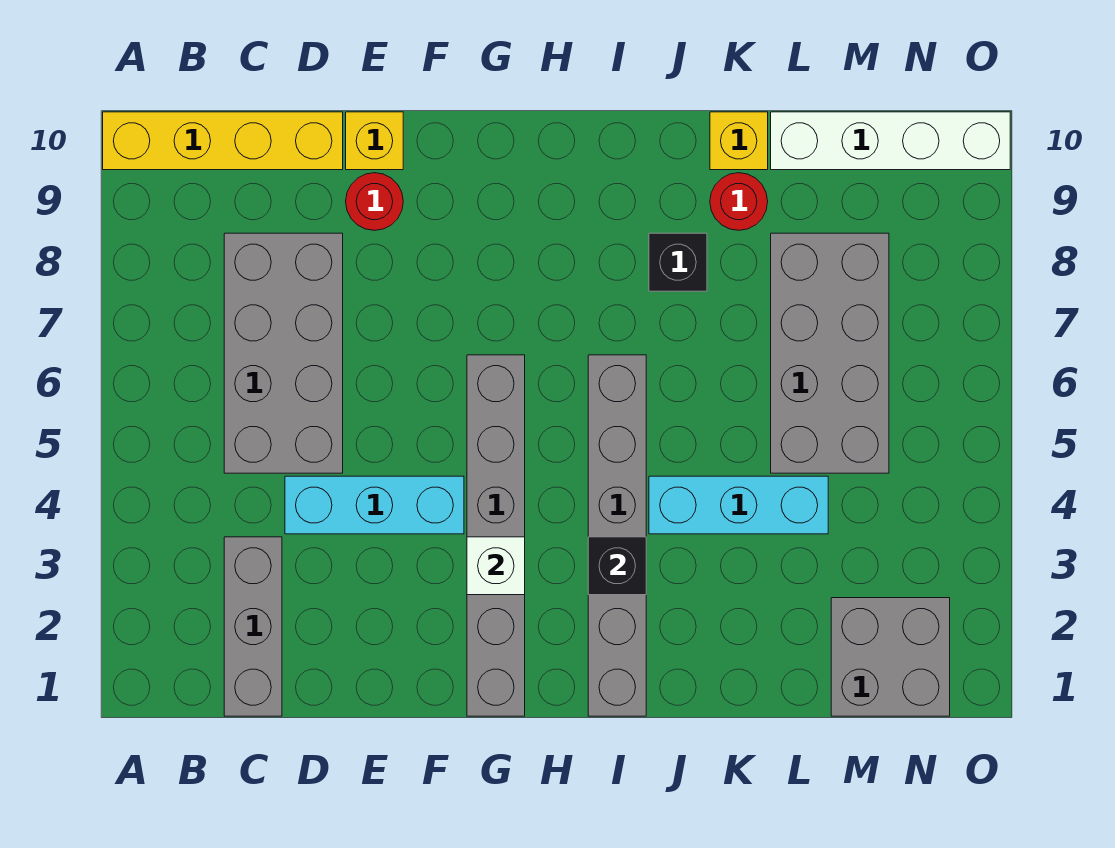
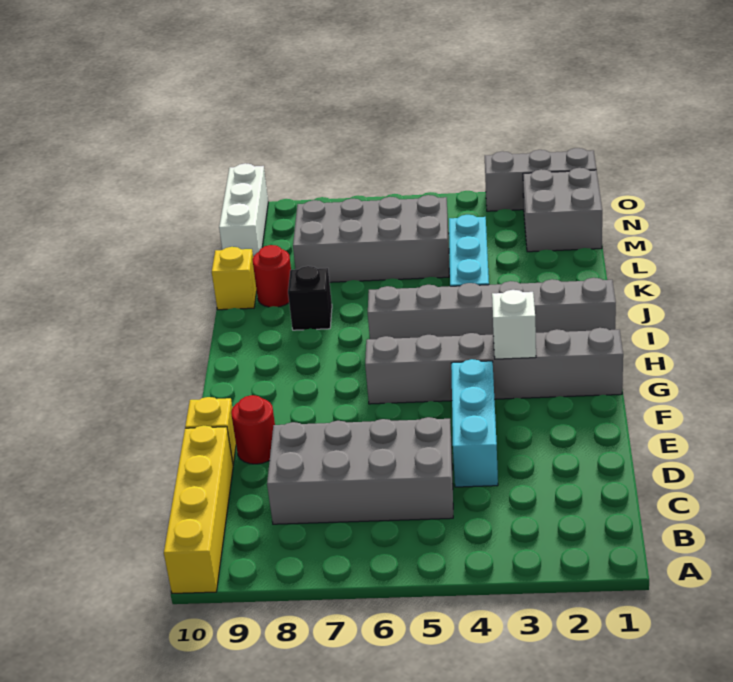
grey 1x3 brick [224,537,282,716] -> grey 1x3 brick moved to [485,148,596,211]
black 1x1 brick [588,537,646,595] -> none
white 1x4 brick [771,112,1010,170] -> white 1x3 brick [219,163,268,257]

